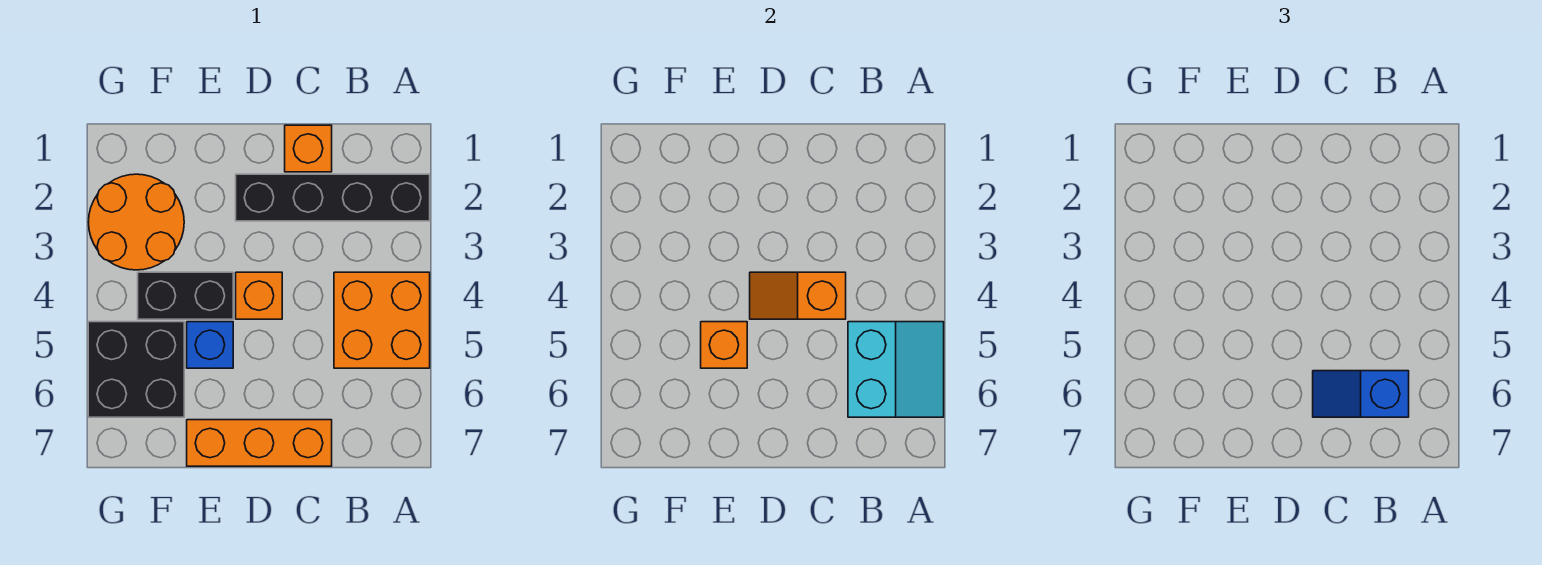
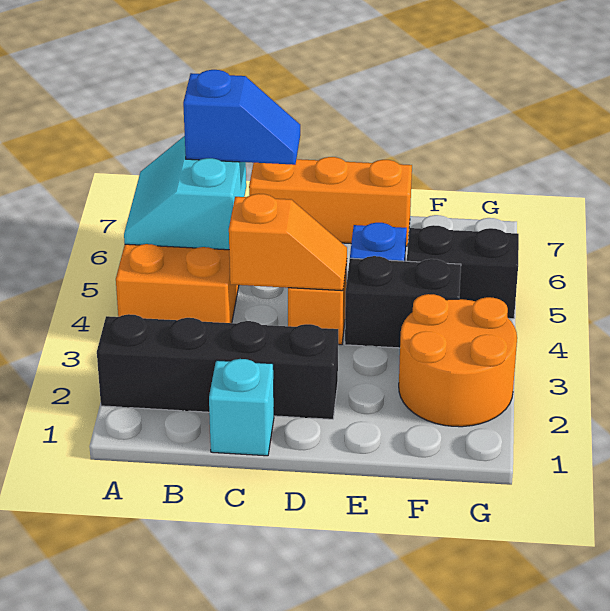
orange 1x1 brick [285,125,332,172] -> cyan 1x1 brick [209,359,274,456]
orange 1x1 brick [701,322,747,368] -> none
black 2x2 brick [88,322,184,417] -> black 1x2 brick [407,225,519,319]

